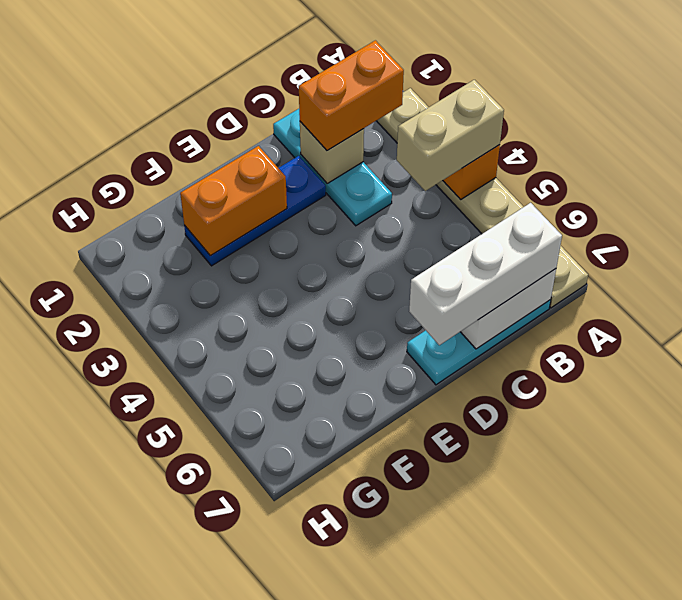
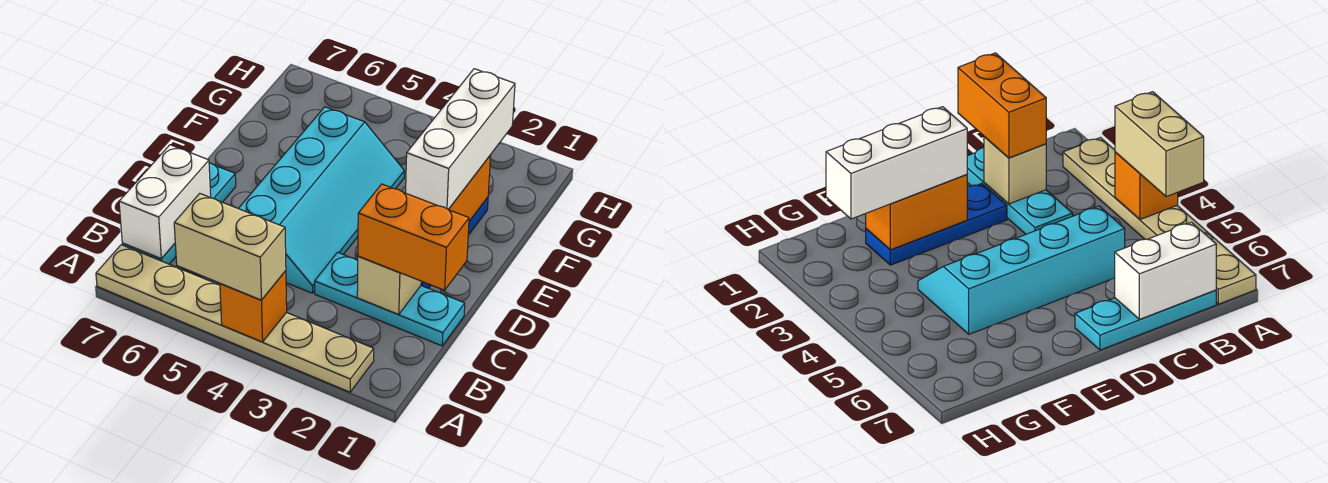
tan 1x2 brick [397,80,504,191] -> tan 1x2 brick turned to [174,194,286,300]
orange 1x2 brick [299,40,404,151] -> orange 1x2 brick turned to [358,184,469,290]
white 1x3 brick [409,203,562,345] -> white 1x3 brick moved to [406,69,515,210]
none -> cyan 2x4 slope [238,107,404,293]

